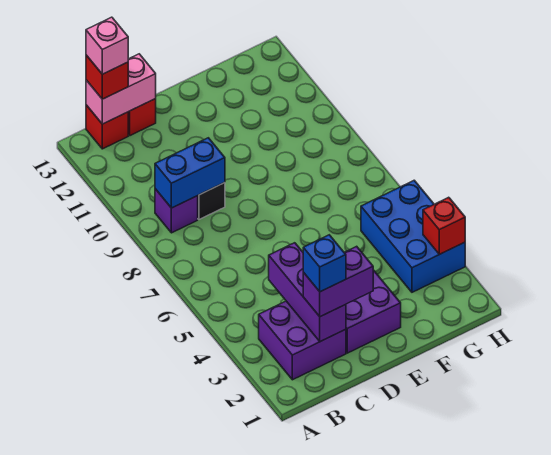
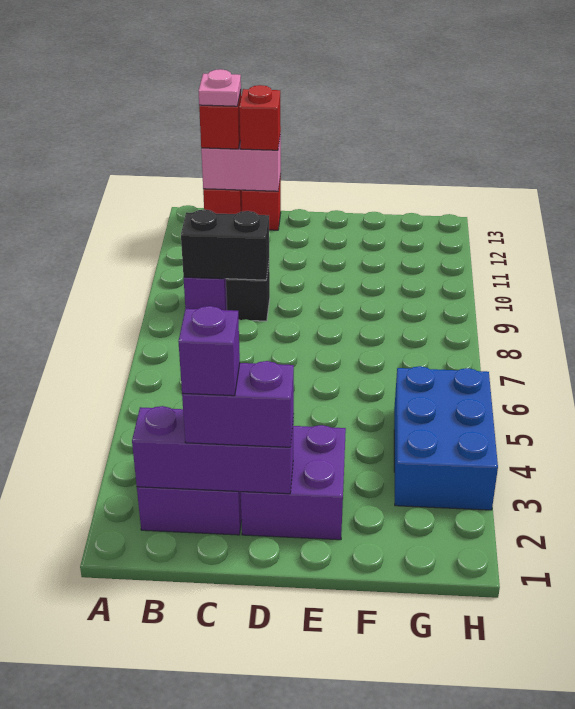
blue 1x2 brick [155,138,225,208] -> black 1x2 brick [181,209,269,280]
pink 1x1 brick [86,17,128,74] -> pink 1x1 plate [199,69,241,106]
purple 1x3 brick [269,243,346,342] -> purple 1x3 brick turned to [132,406,294,494]
blue 1x1 brick [303,235,346,292] -> purple 1x1 brick [178,306,240,396]
red 1x1 brick [423,197,465,254] -> red 1x1 brick moved to [239,85,281,150]

